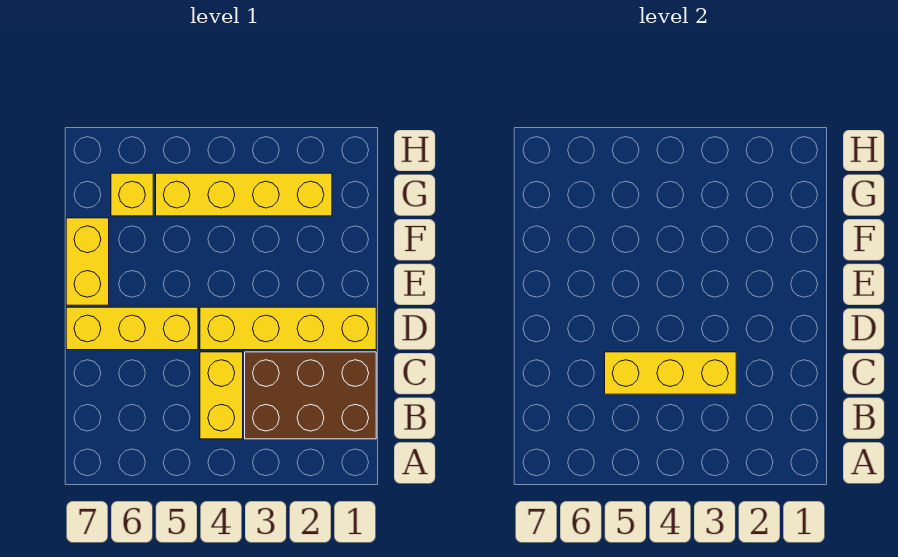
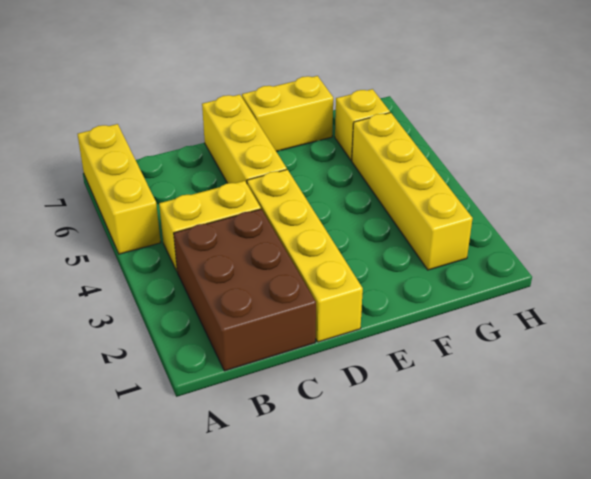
yellow 1x3 brick [605,352,736,394] -> yellow 1x3 brick moved to [78,124,161,254]

